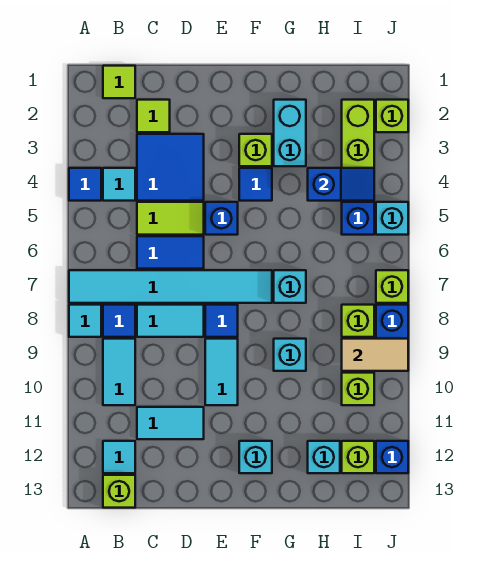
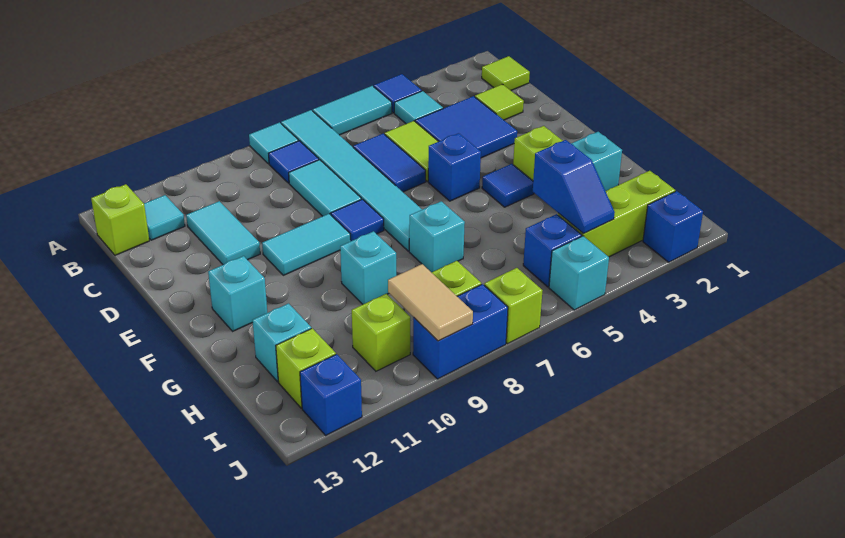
cyan 1x2 tile [103,339,135,405] -> cyan 1x2 tile moved to [313,86,392,135]
lime 1x1 brick [376,100,408,132] -> blue 1x1 brick [643,191,703,262]

